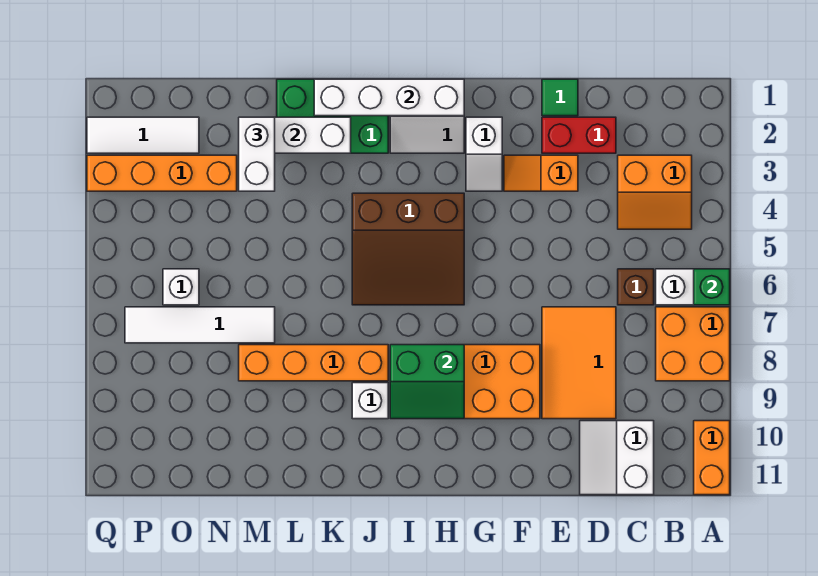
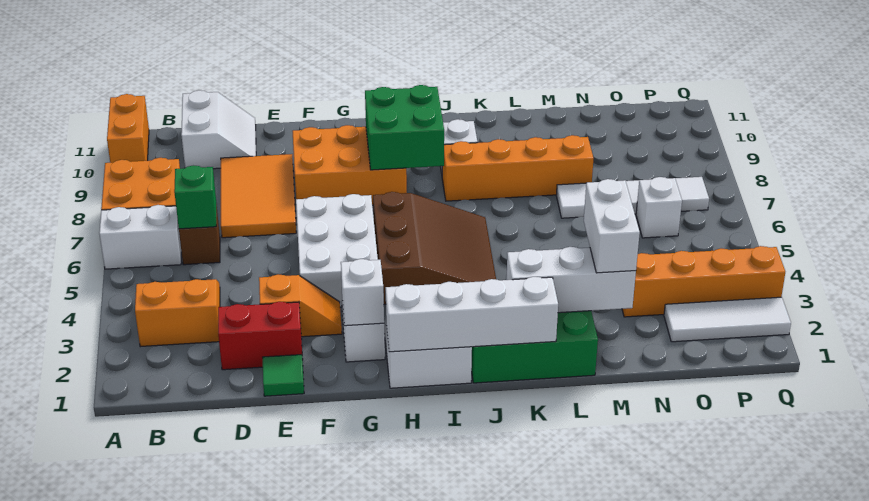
green 1x1 brick [694,269,730,305] -> green 1x1 brick moved to [174,165,216,229]
none -> white 2x3 brick [296,194,378,307]
none -> white 1x1 brick [341,259,384,326]
brown 3x3 slope [352,193,464,305] -> brown 3x3 slope turned to [373,192,496,305]
green 2x2 slope [390,345,464,419] -> green 2x2 brick [365,85,444,170]

